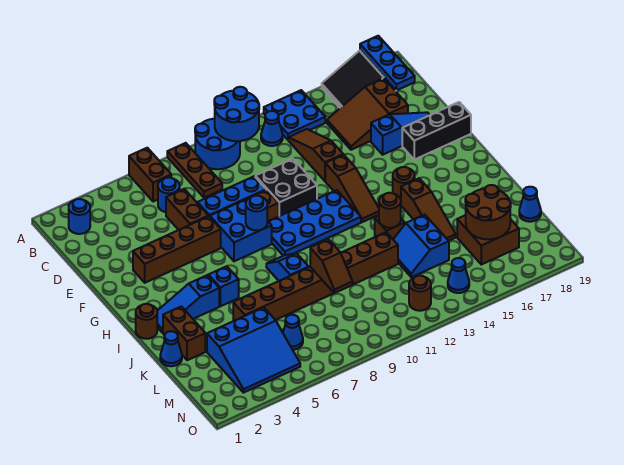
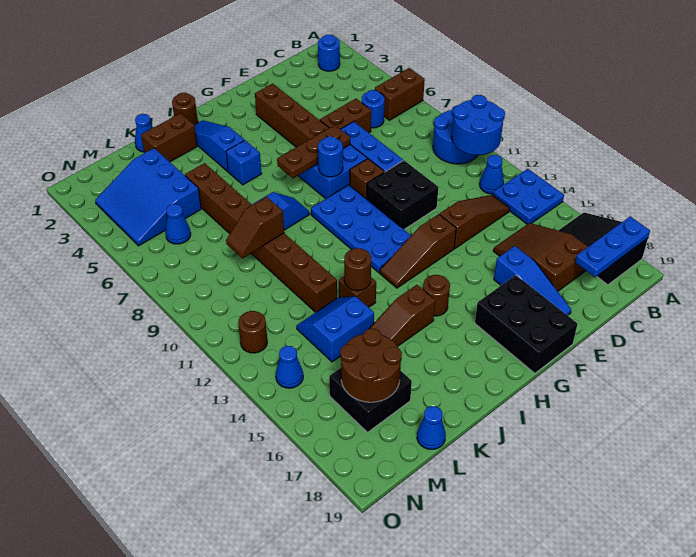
brown 1x3 plate [167,143,222,198] -> brown 1x3 plate moved to [277,125,351,178]
black 1x3 brick [402,102,471,160] -> black 2x3 brick [475,275,578,373]
brown 2x2 brick [457,215,519,265] -> black 2x2 brick [329,368,412,432]

